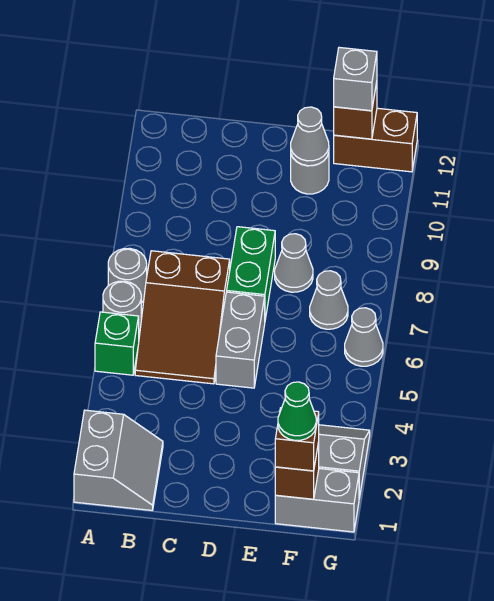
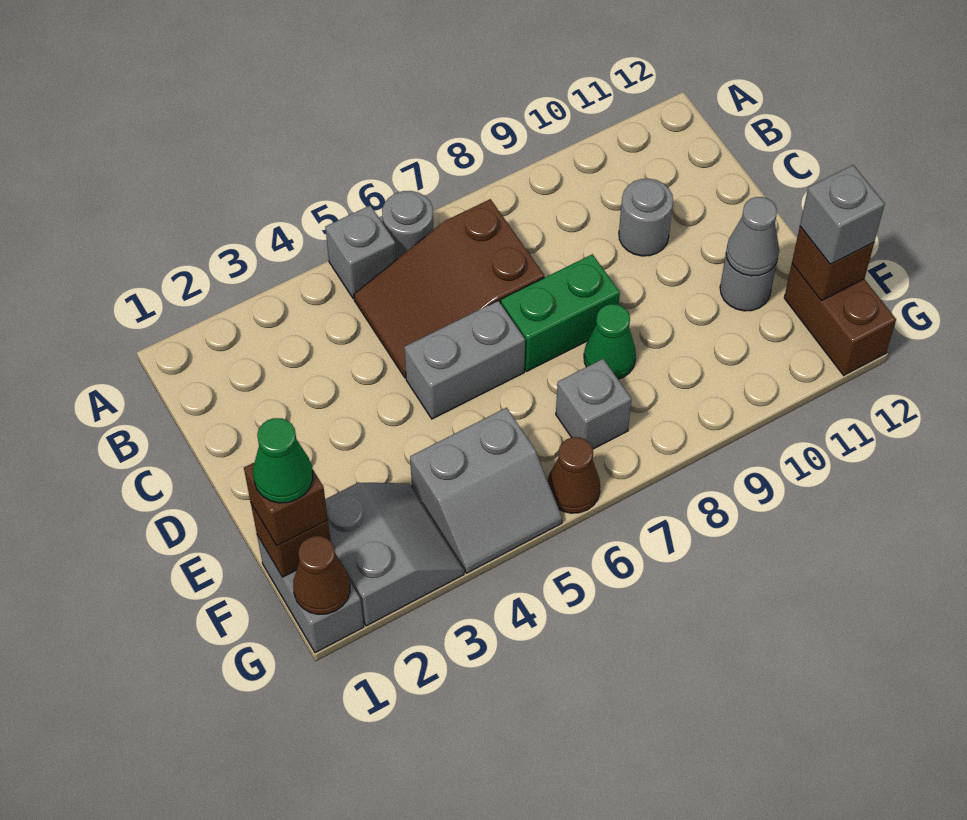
grey 2x2 slope [74,410,163,510] -> grey 2x2 slope moved to [410,408,562,573]
green 1x1 brick [95,312,139,375] -> grey 1x1 brick [325,205,396,298]
grey 1x1 round brick [108,248,147,303] -> grey 1x1 round brick moved to [619,179,673,256]
grey 1x1 cone [275,234,313,292] -> green 1x1 cone [584,304,636,379]
grey 1x1 cone [310,271,348,329] -> grey 1x1 brick [556,359,631,449]
none -> brown 1x1 cone [293,536,350,614]
grey 1x1 cone [345,308,383,366] -> brown 1x1 cone [547,437,600,513]

